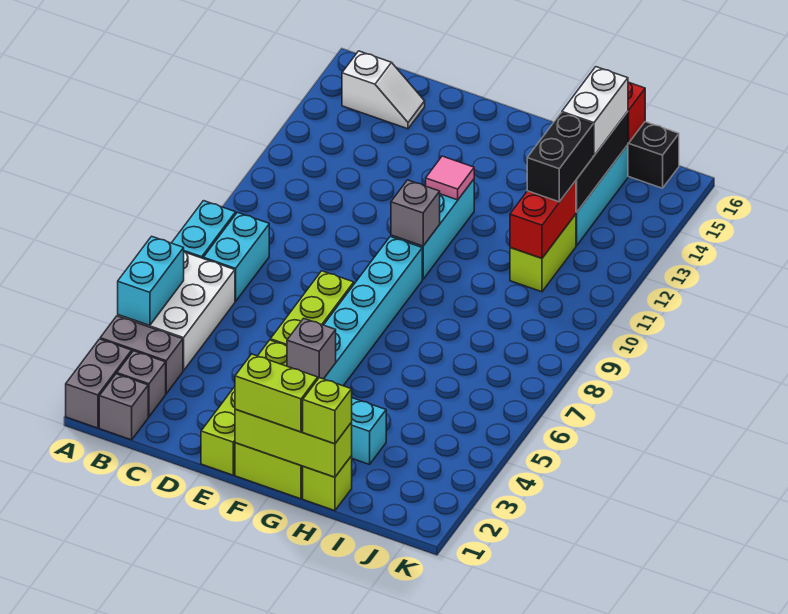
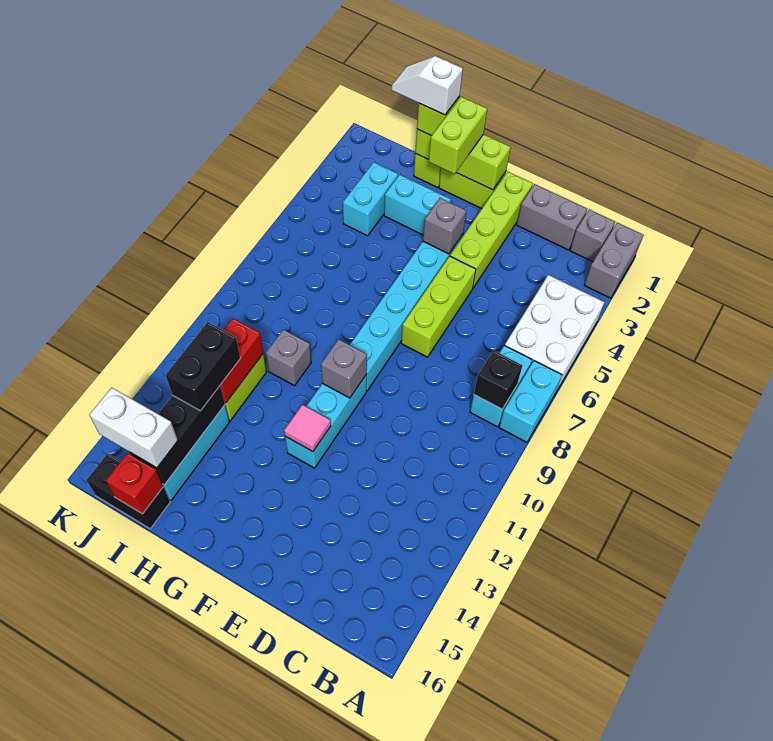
grey 1x2 brick [100,316,183,393] -> grey 1x2 brick moved to [517,184,587,250]
cyan 1x2 brick [118,236,184,326] -> cyan 1x2 brick moved to [343,162,398,236]
grey 1x1 brick [117,351,166,417] -> grey 1x1 brick moved to [266,330,311,386]
none -> black 1x1 brick [474,350,523,409]
white 1x2 slope [342,51,425,129] -> white 1x2 slope moved to [391,56,463,115]
lime 1x2 brick [235,354,318,432] -> lime 1x2 brick turned to [428,97,487,174]
white 1x2 brick [562,67,628,156] -> white 1x2 brick turned to [89,388,178,468]

